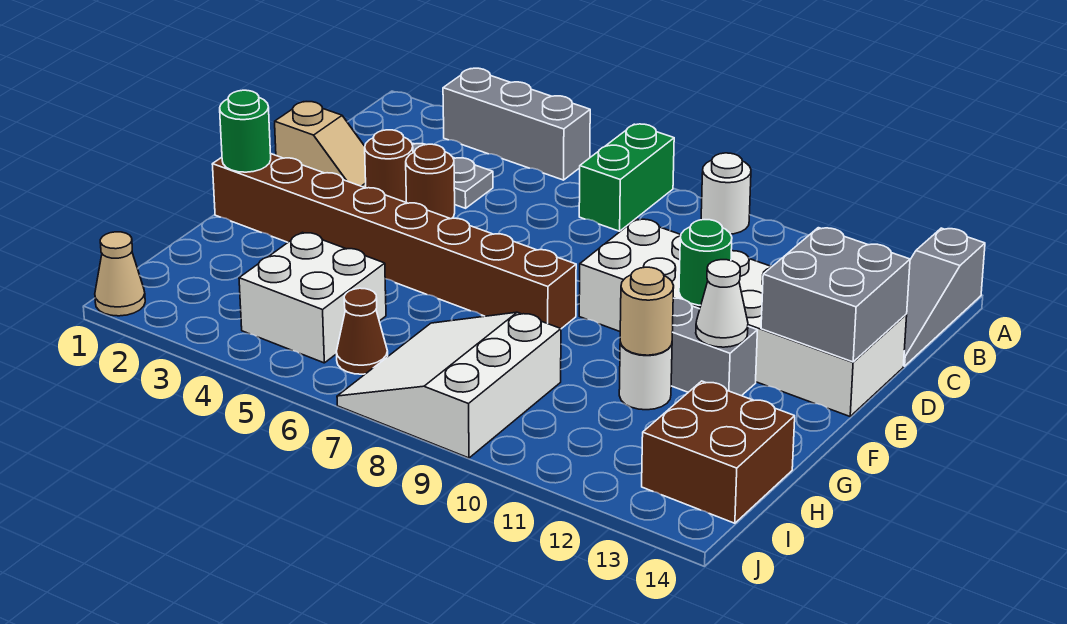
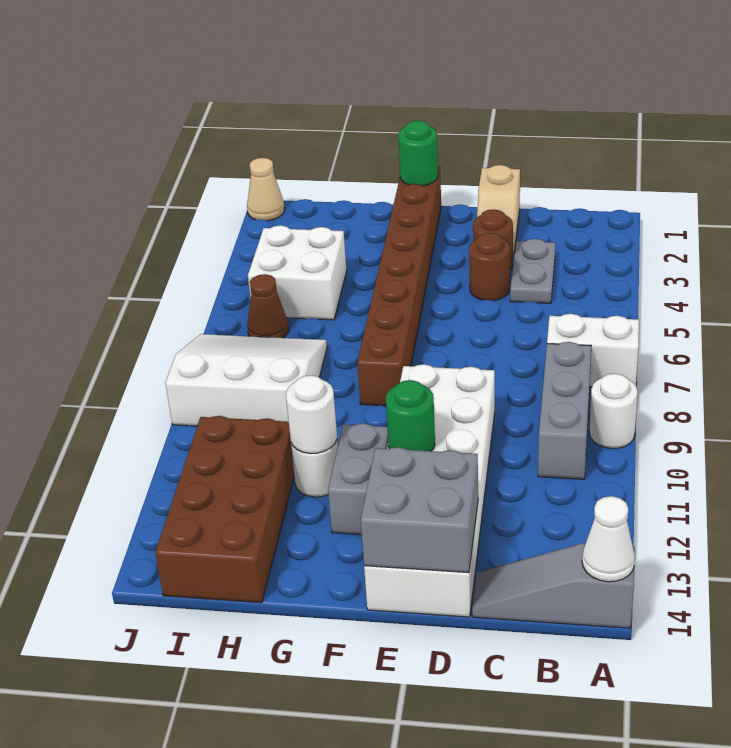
grey 1x3 brick [443,68,590,180] -> grey 1x3 brick moved to [538,342,591,479]
green 1x2 brick [579,124,674,231] -> white 1x2 brick [547,314,639,387]
white 1x1 cone [696,260,748,347] -> white 1x1 cone moved to [582,496,635,582]
tan 1x1 round brick [620,267,674,355] -> white 1x1 round brick [286,375,337,454]
brown 2x2 brick [642,381,795,523] -> brown 2x4 brick [155,416,294,603]

